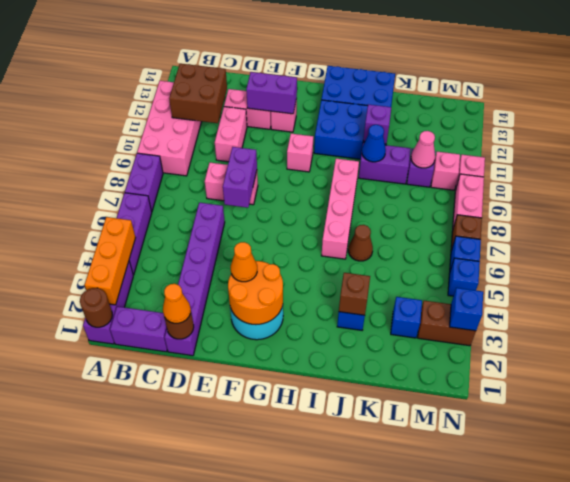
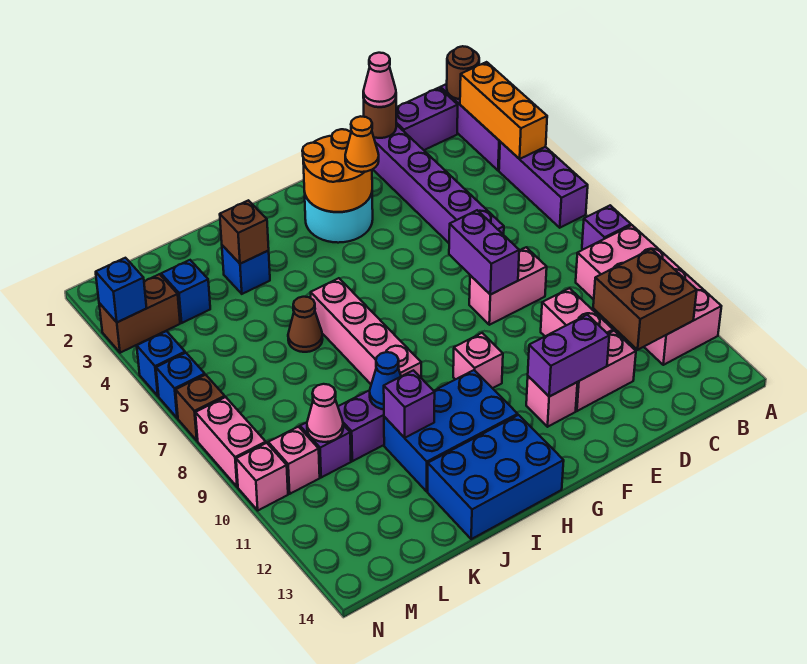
purple 1x2 brick [125,153,163,212] -> purple 1x1 brick [582,205,631,249]
orange 1x1 cone [163,284,191,323] -> pink 1x1 cone [363,53,396,107]

